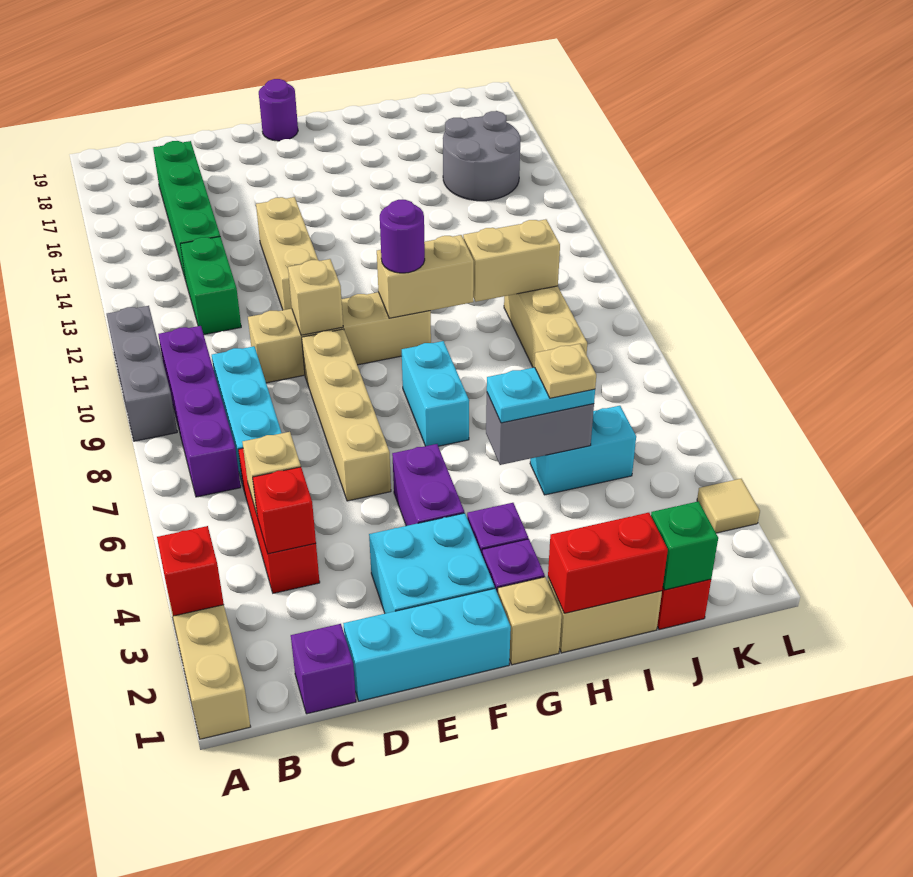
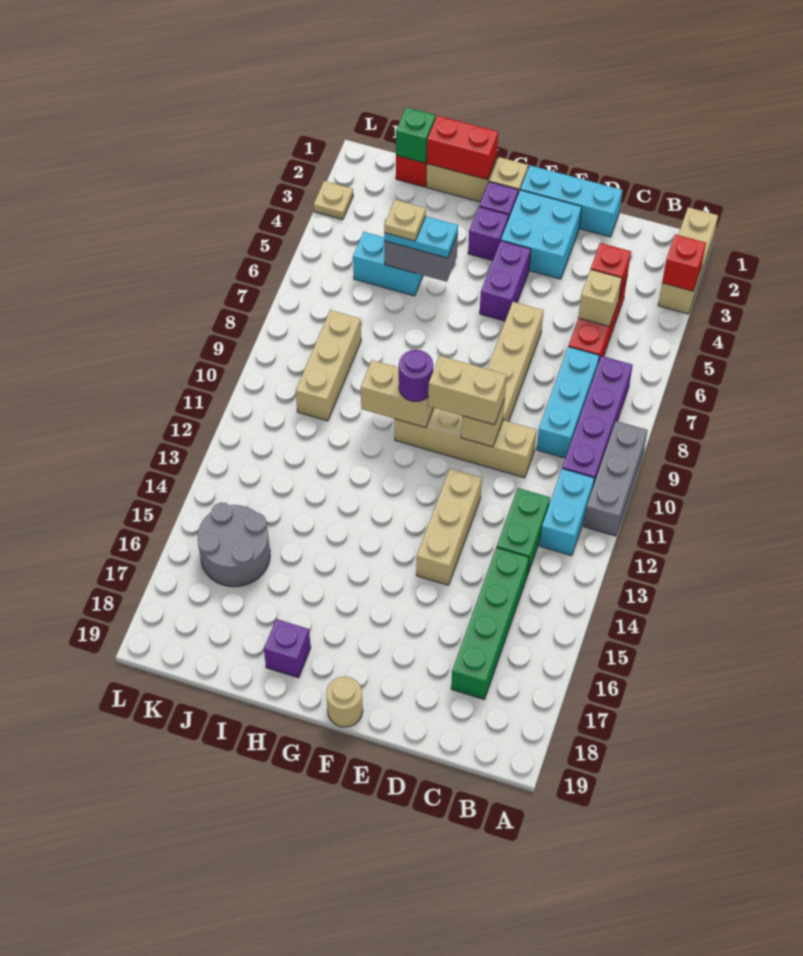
purple 1x1 brick [291,624,356,714] -> purple 1x1 brick moved to [264,619,311,678]
purple 1x1 round brick [259,79,298,141] -> tan 1x1 round brick [326,677,363,727]
cyan 1x2 brick [402,341,469,446] -> cyan 1x2 brick moved to [540,469,594,556]
tan 1x2 brick [463,219,560,302] -> tan 1x2 brick moved to [428,356,506,425]
tan 1x1 tile [697,479,760,533] -> tan 1x1 plate [314,181,353,220]

